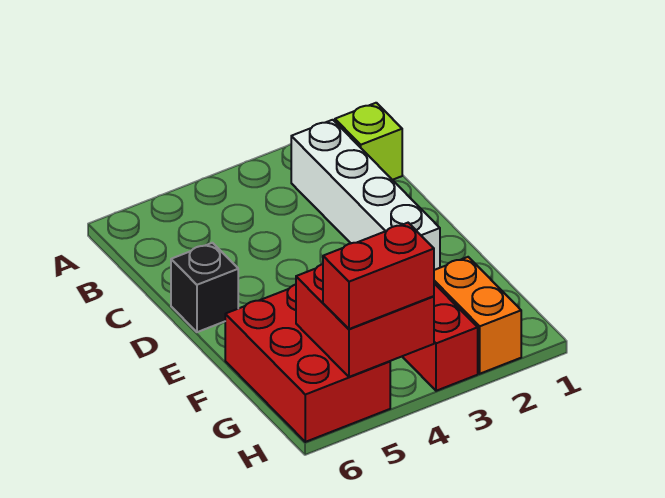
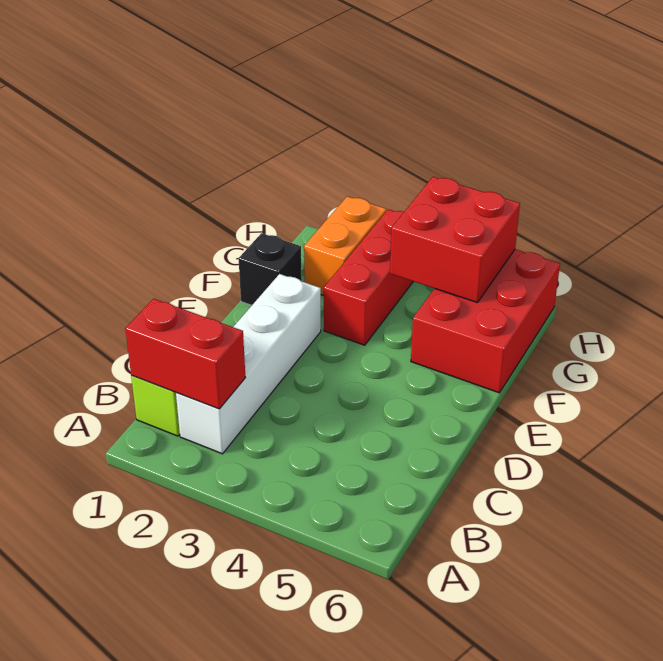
black 1x1 brick [171,243,238,332] -> black 1x1 brick moved to [239,233,302,305]
red 1x2 brick [323,223,434,329] -> red 1x2 brick moved to [125,299,246,409]

